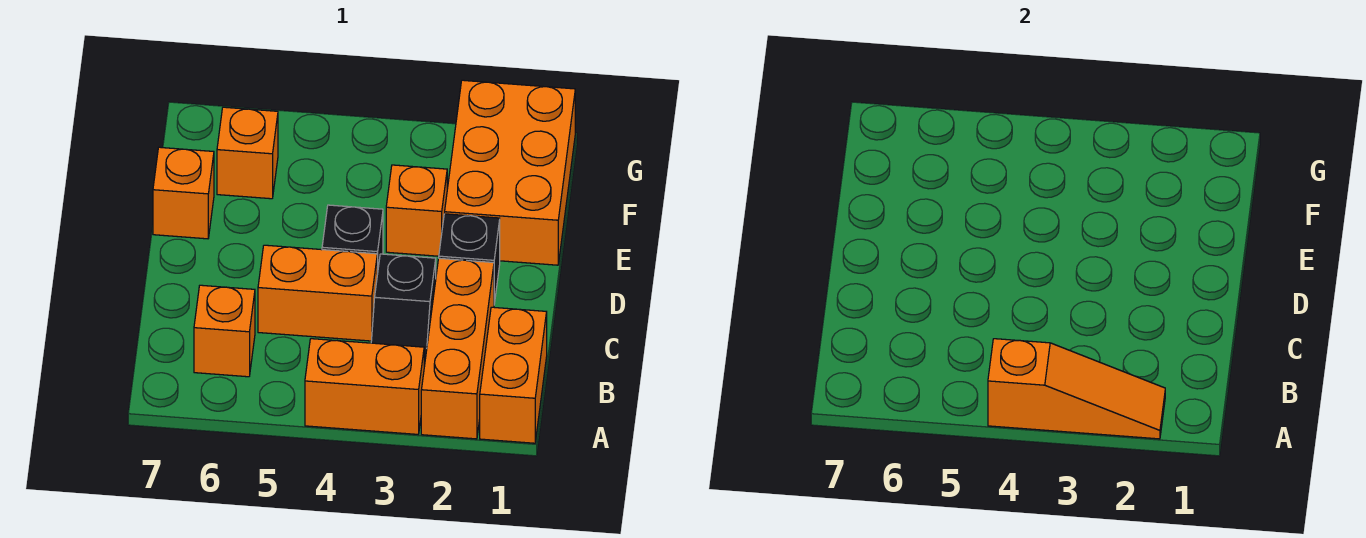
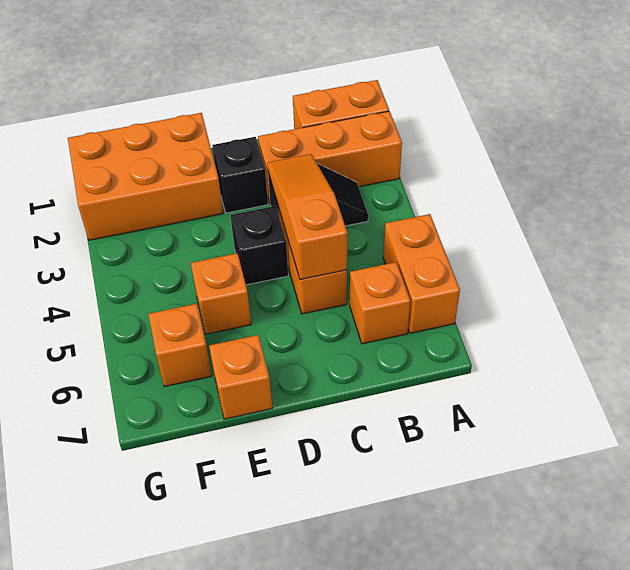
orange 1x3 slope [988,339,1165,439] -> orange 1x3 slope moved to [267,154,347,280]
orange 1x2 brick [305,339,424,434] -> orange 1x2 brick moved to [383,214,460,333]
orange 1x1 brick [386,165,447,256] -> orange 1x1 brick moved to [191,253,251,334]

